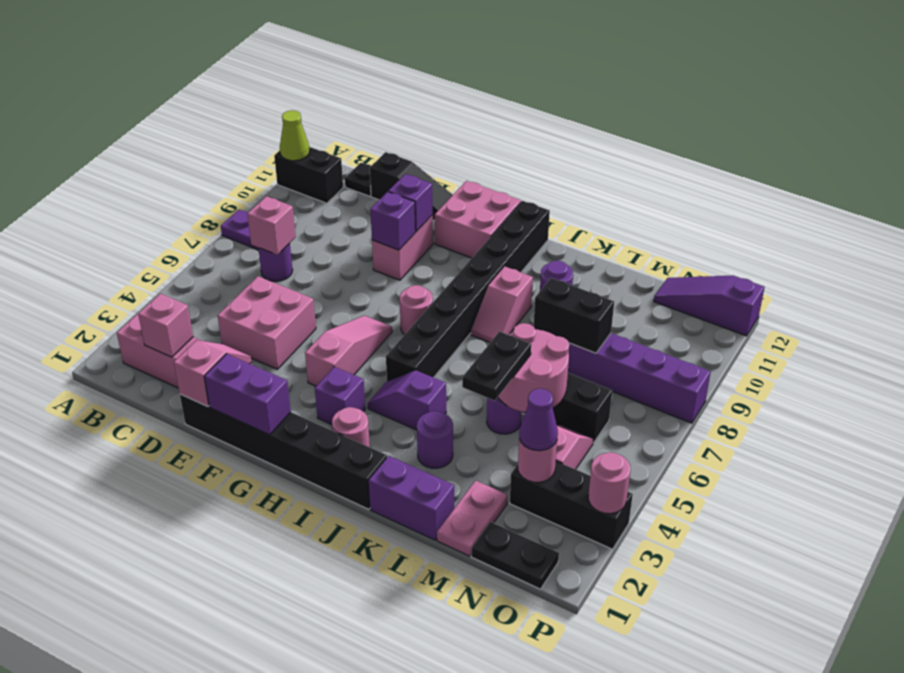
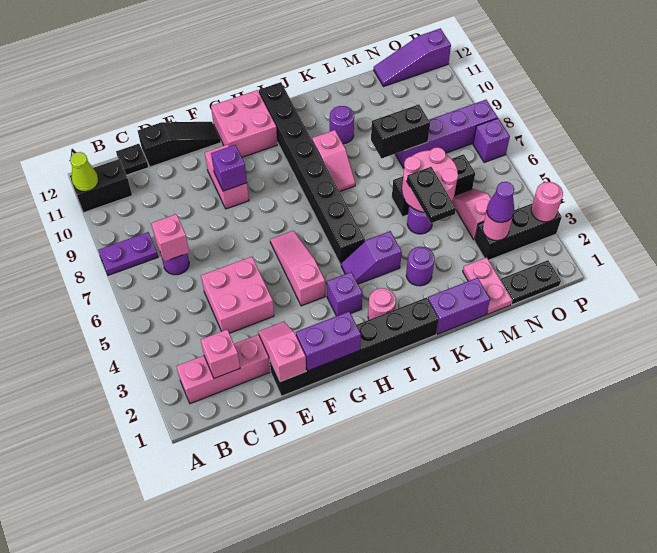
purple 1x1 brick [388,174,433,232] -> purple 1x1 brick moved to [473,118,510,162]
pink 1x1 round brick [400,285,433,335] -> none

